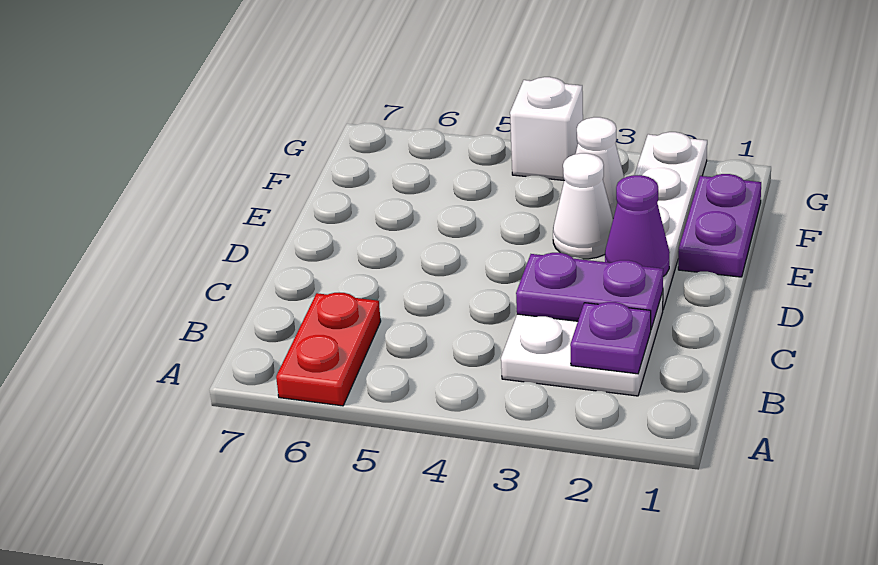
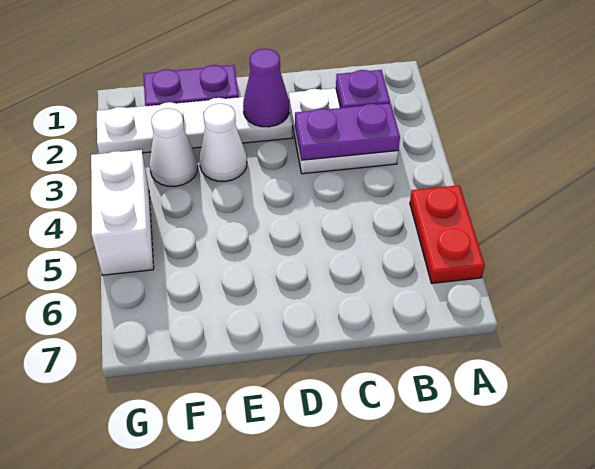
red 1x2 plate [276,293,381,406] -> red 1x2 plate turned to [410,185,485,283]
purple 1x2 plate [516,253,663,329] -> purple 1x2 plate turned to [295,103,400,160]
white 1x1 brick [510,77,583,180] -> white 1x2 brick [91,150,154,275]

